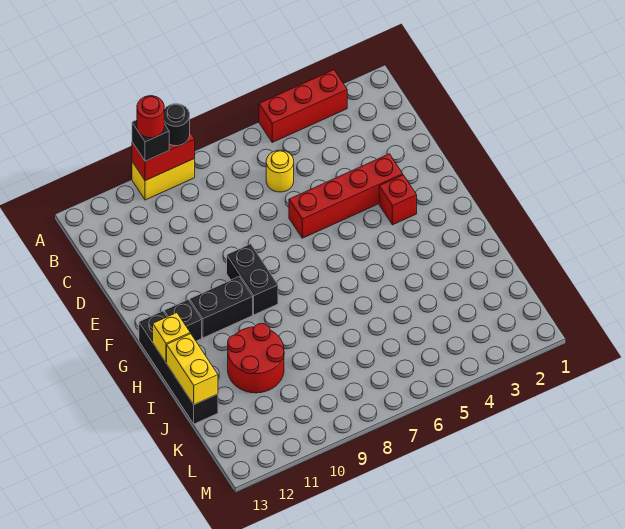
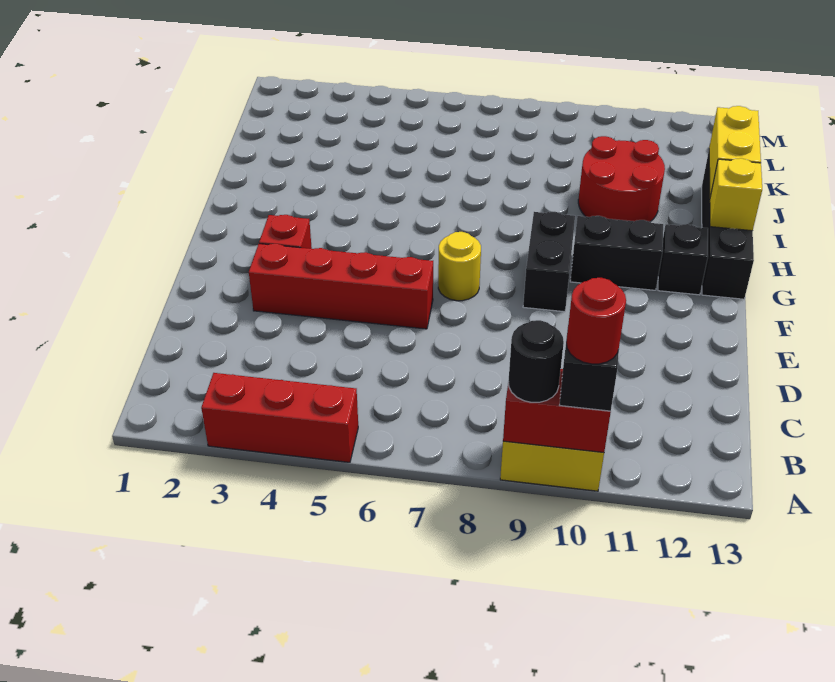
yellow 1x1 round brick [266,150,294,192] -> yellow 1x1 round brick moved to [438,232,481,301]

